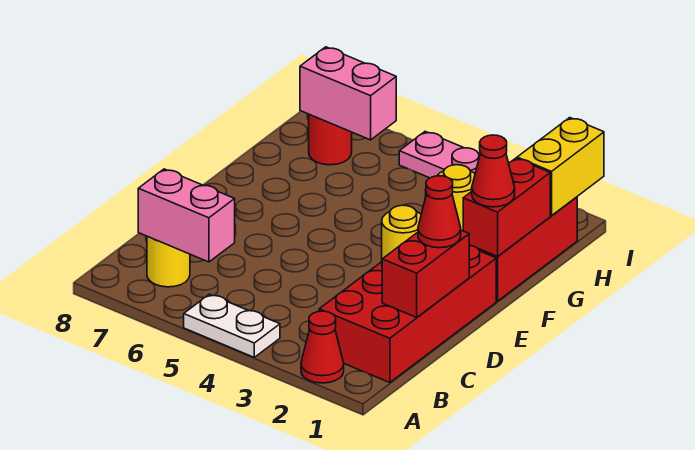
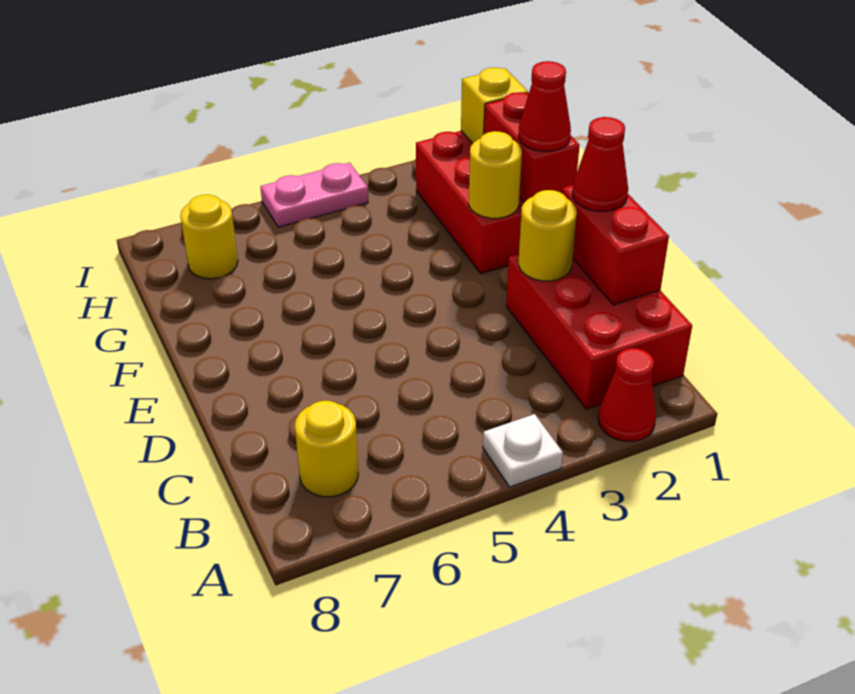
white 1x2 plate [184,294,280,357] -> white 1x1 plate [483,414,563,487]
red 2x4 brick [319,245,496,383] -> red 2x3 brick [506,254,692,409]
pink 1x2 brick [138,169,235,262] -> none
yellow 1x2 brick [517,118,604,216] -> yellow 1x1 brick [461,68,528,144]
pink 1x2 brick [300,47,396,140] -> none
red 1x1 round brick [309,114,352,165] -> yellow 1x1 round brick [180,195,238,279]

